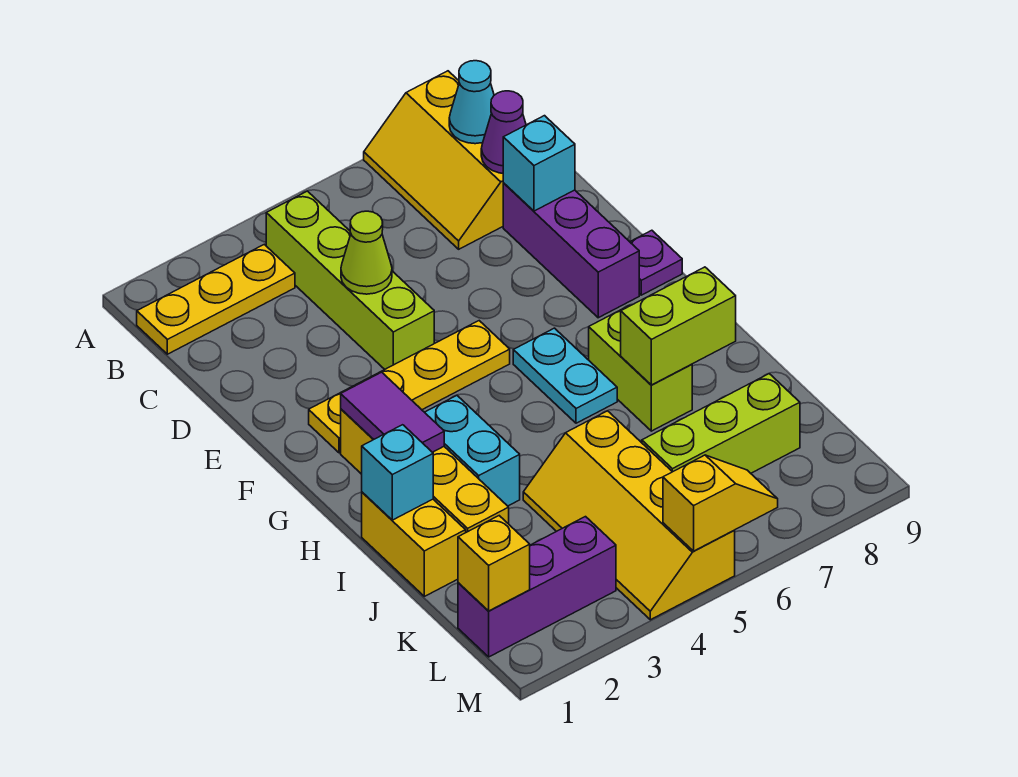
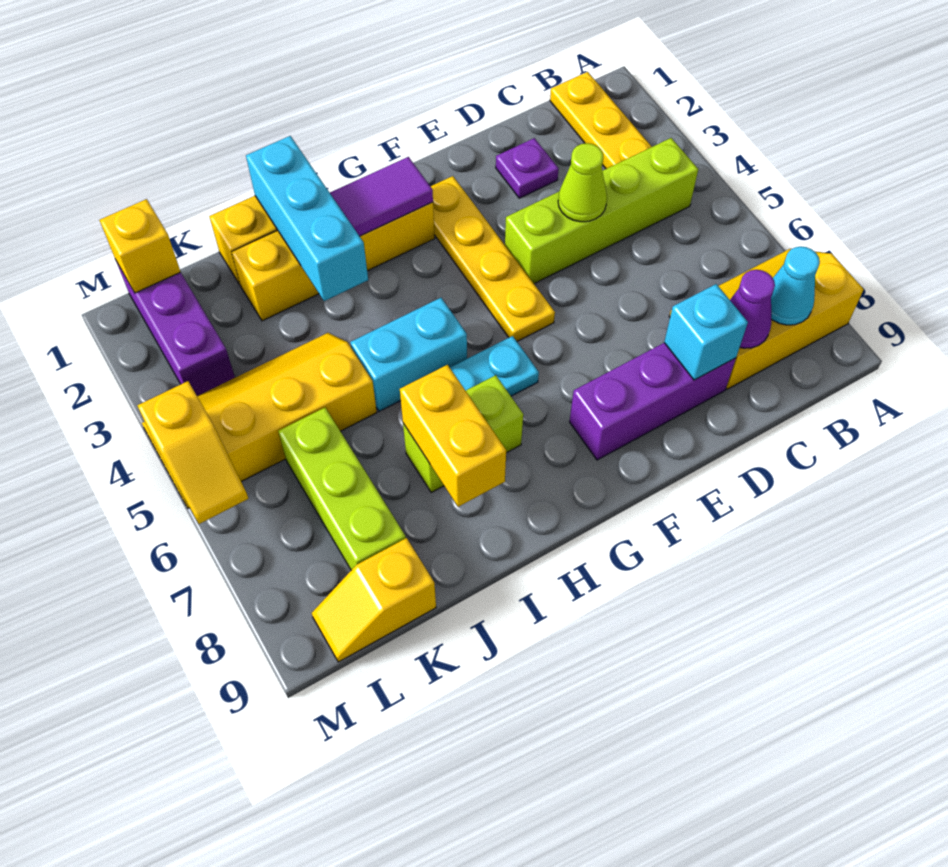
purple 1x1 plate [630,230,682,295] -> purple 1x1 plate moved to [496,138,559,198]
cyan 1x2 brick [425,395,520,506] -> cyan 1x2 brick moved to [350,298,467,411]
cyan 1x1 brick [362,425,433,520] -> cyan 1x3 brick [246,136,368,301]
lime 1x2 brick [621,267,736,385] -> yellow 1x2 brick [400,365,506,507]
none -> yellow 1x2 slope [312,538,436,662]

